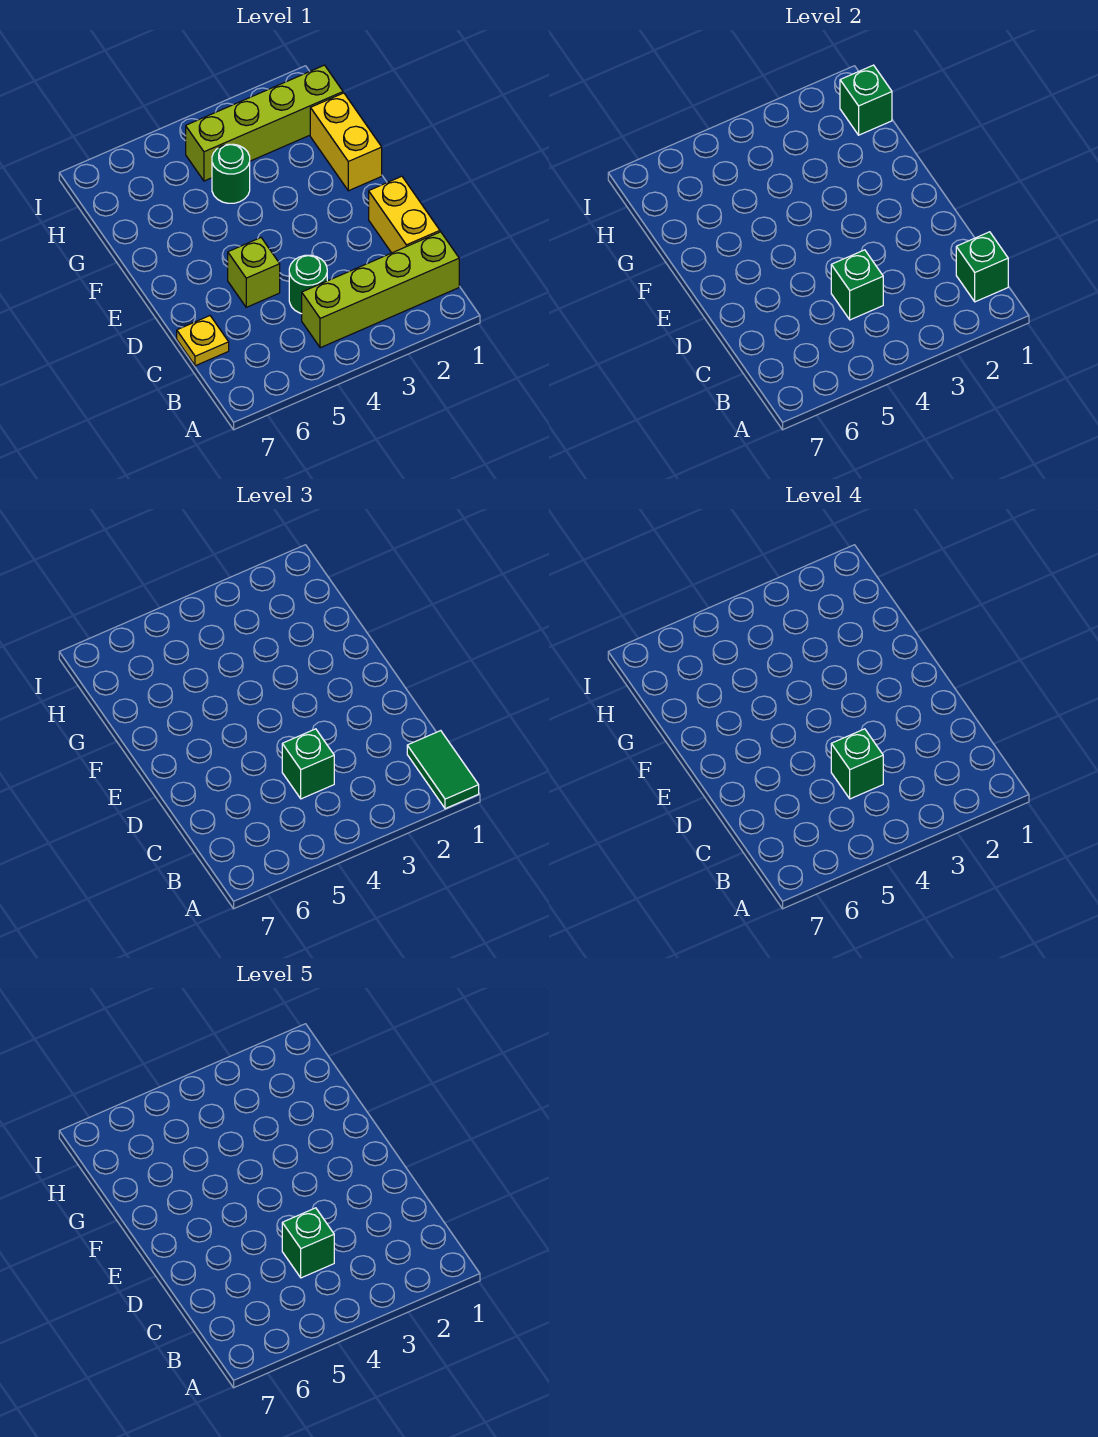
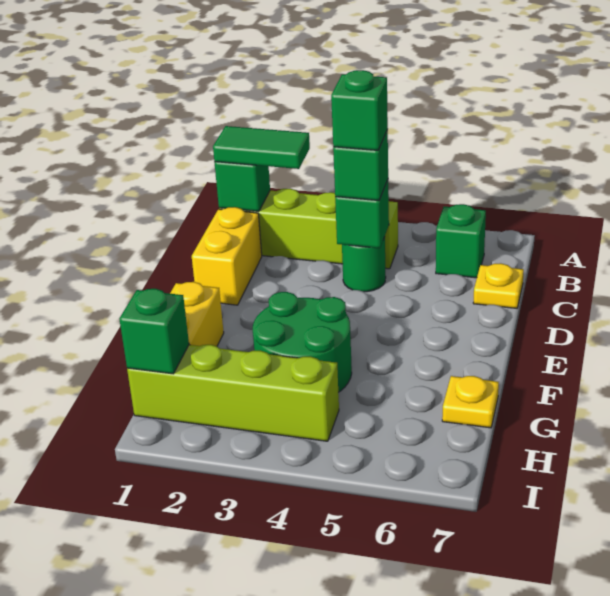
green 1x2 tile [407,731,479,809] -> green 1x2 tile turned to [213,126,310,169]
green 1x1 brick [282,1208,334,1278] -> green 1x1 brick moved to [436,204,486,278]
lime 1x1 brick [228,238,280,307] -> none
green 1x1 round brick [212,144,250,203] -> green 2x2 round brick [253,292,352,392]
none -> yellow 1x1 plate [442,376,499,428]

